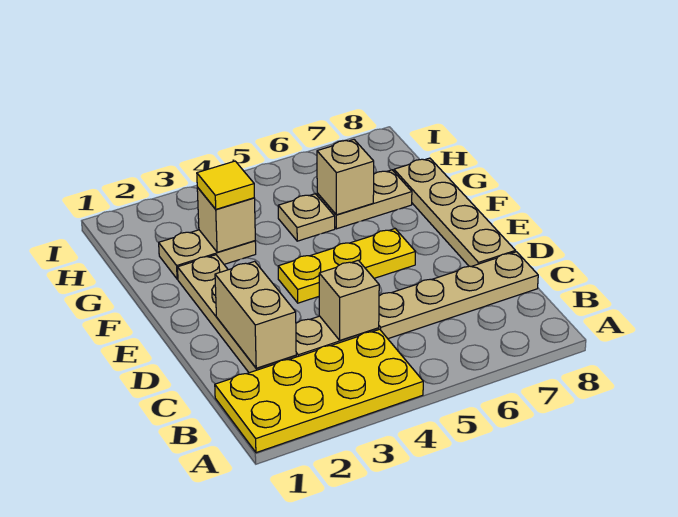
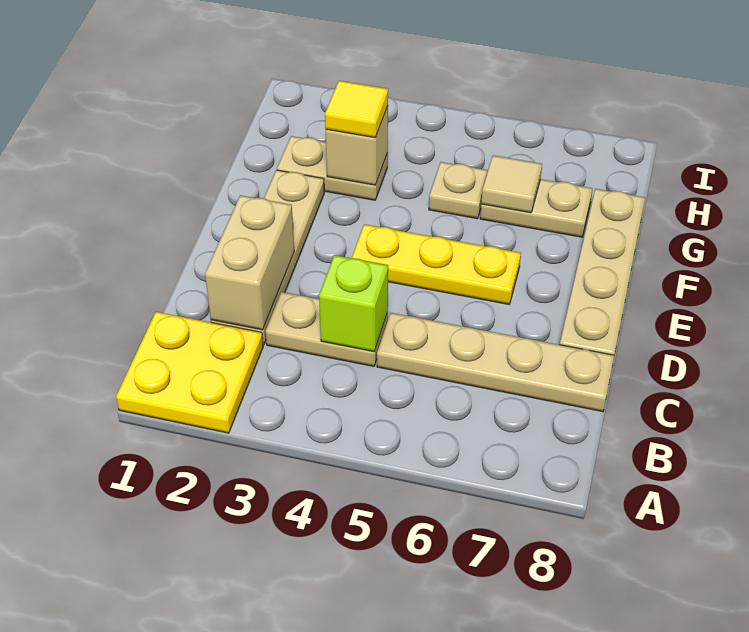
yellow 2x4 plate [215,329,423,453] -> yellow 2x2 plate [116,312,263,433]
tan 1x1 brick [319,260,379,340] -> lime 1x1 brick [319,255,388,352]
tan 1x1 brick [317,140,374,215] -> tan 1x1 tile [481,155,542,213]

